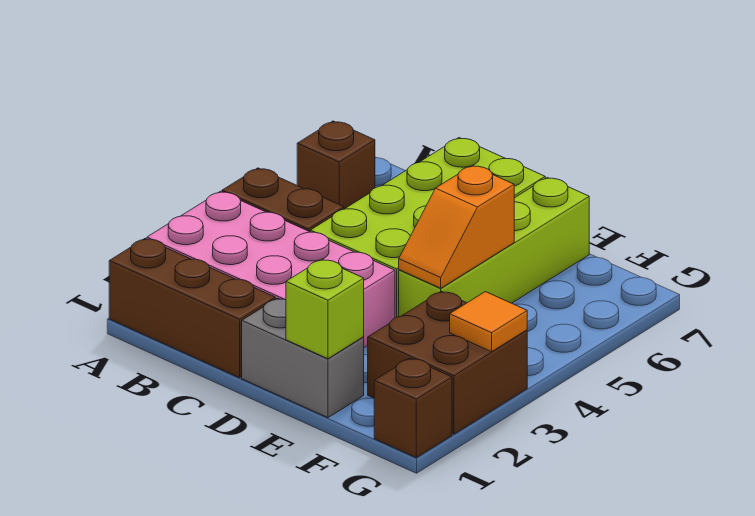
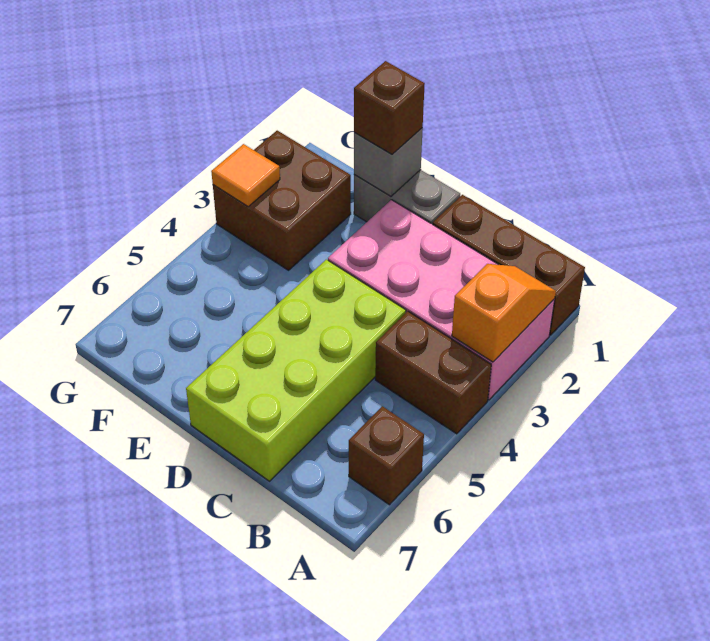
lime 1x1 brick [286,259,364,359] -> grey 1x1 brick [354,128,423,196]
lime 1x4 brick [399,177,589,317] -> none
orange 1x2 slope [399,165,514,288] -> orange 1x2 slope moved to [452,264,556,362]
brown 1x1 brick [374,358,452,457] -> brown 1x1 brick moved to [354,61,425,154]

